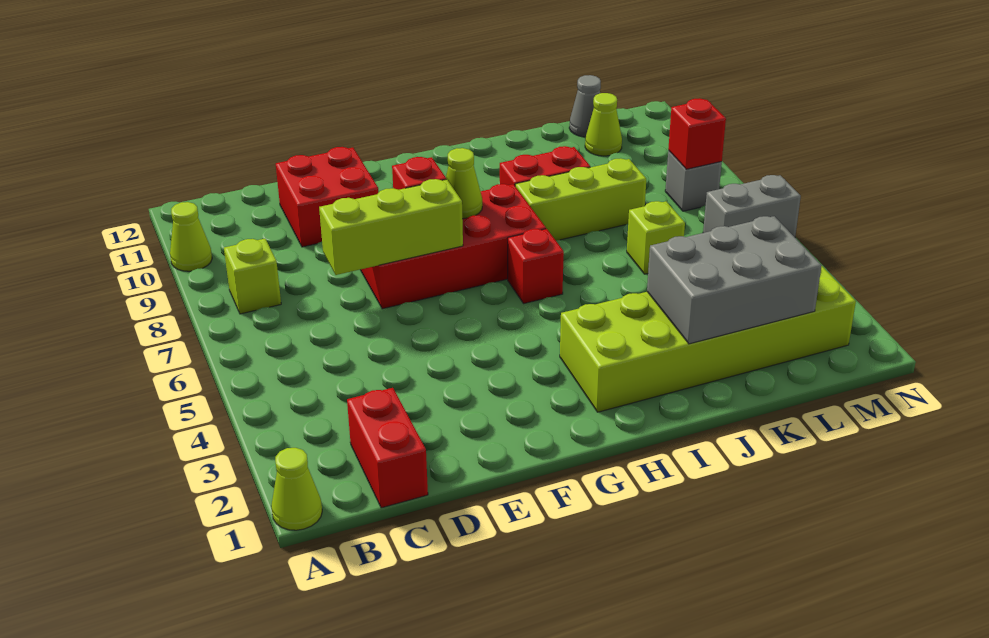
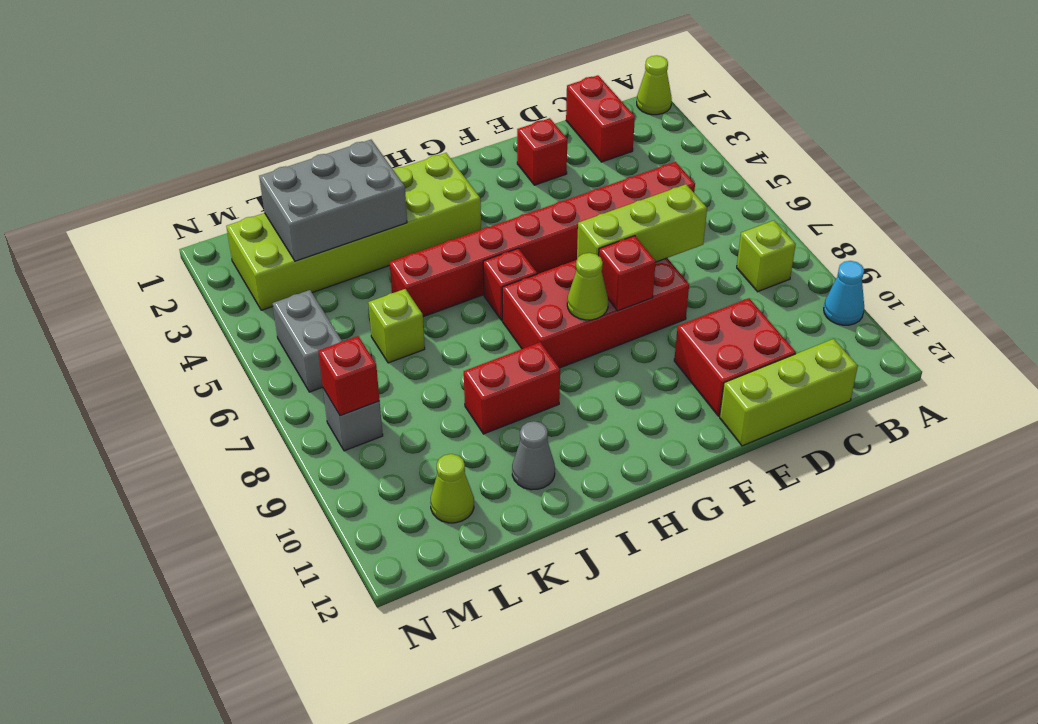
lime 1x1 cone [170,202,212,271] -> cyan 1x1 cone [824,261,864,325]
none -> red 1x8 brick [390,162,695,317]
none -> red 1x1 brick [517,118,567,185]
lime 1x3 brick [515,158,646,240] -> lime 1x3 brick moved to [720,339,858,446]
grey 1x1 cone [569,75,601,137] -> grey 1x1 cone moved to [512,421,555,490]
grey 1x2 brick [703,175,801,237] -> grey 1x2 brick turned to [273,290,342,392]

